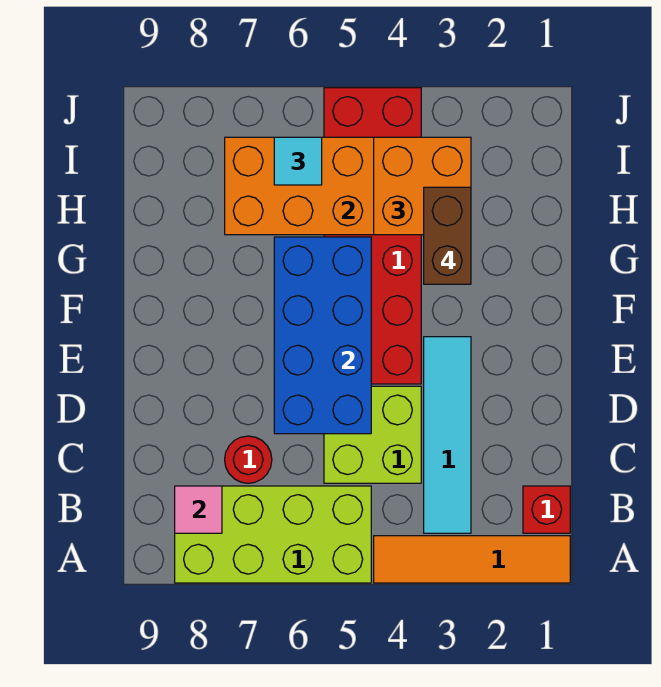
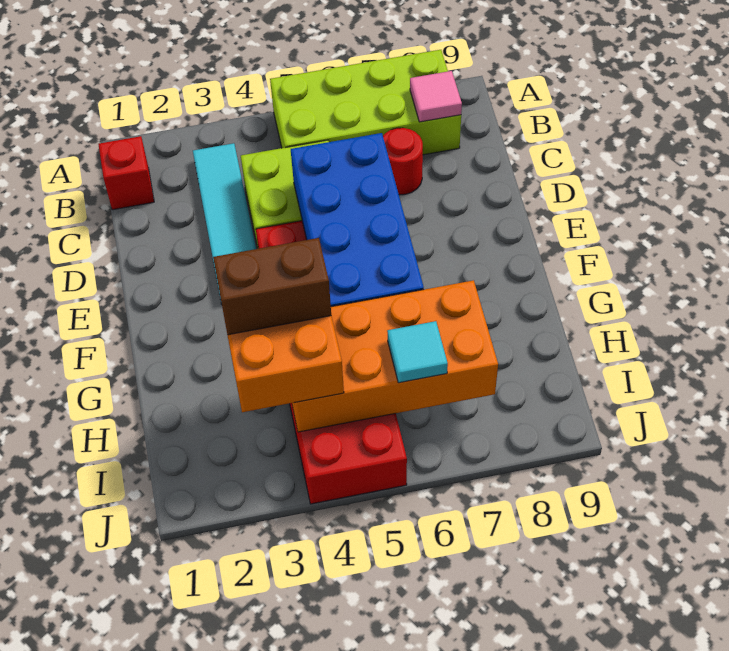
orange 1x4 tile [374,536,570,583] -> none
brown 1x2 brick [424,187,471,284] -> brown 1x2 brick turned to [213,238,331,335]

